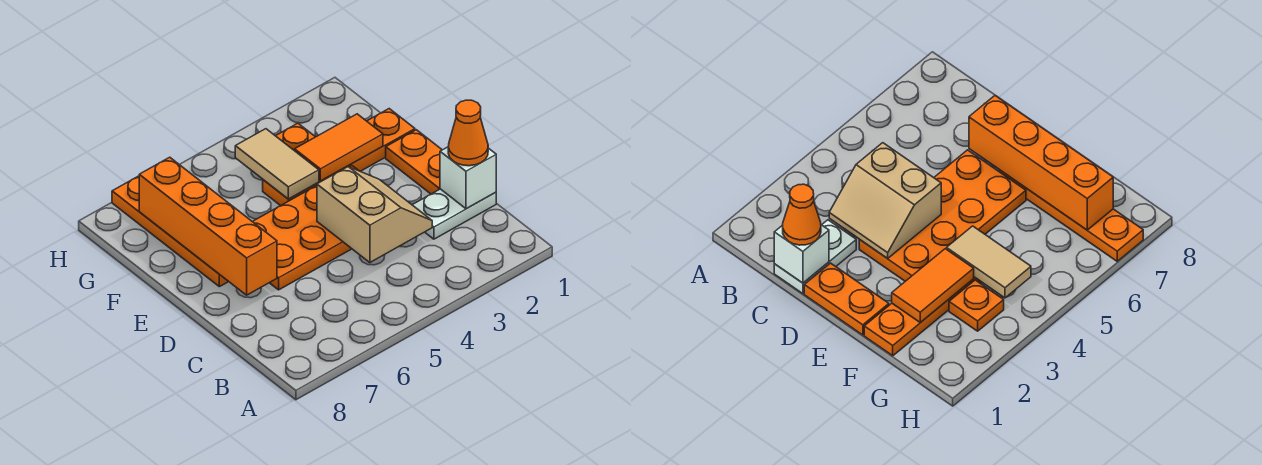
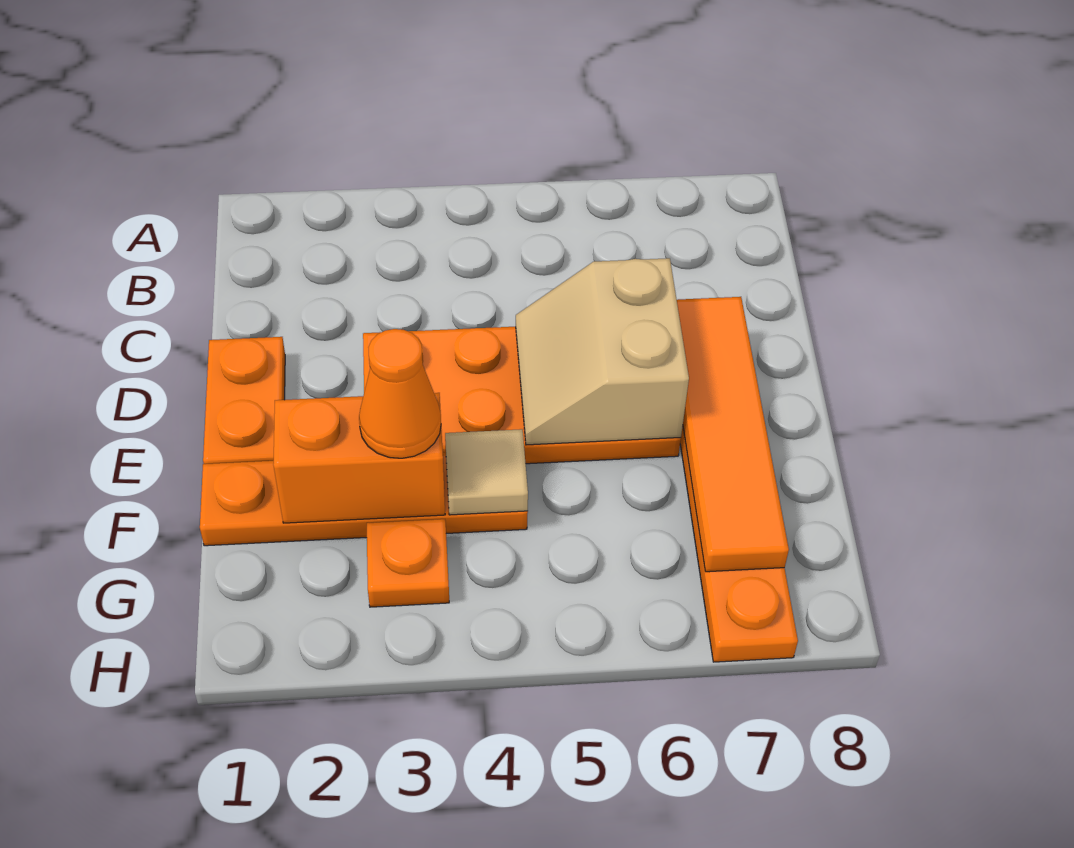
white 1x2 plate [413,189,496,239] -> none
white 1x1 brick [440,147,496,209] -> none
orange 1x1 cone [448,100,488,166] -> orange 1x1 cone moved to [359,329,441,458]
tan 2x2 slope [317,167,432,263] -> tan 2x2 slope moved to [516,258,689,445]
orange 1x4 brick [139,157,277,295] -> orange 1x4 tile [677,297,789,572]
orange 1x2 tile [295,114,383,181] -> orange 1x2 brick [273,393,445,523]
tan 1x2 tile [235,129,319,199] -> tan 1x1 tile [445,429,528,515]

